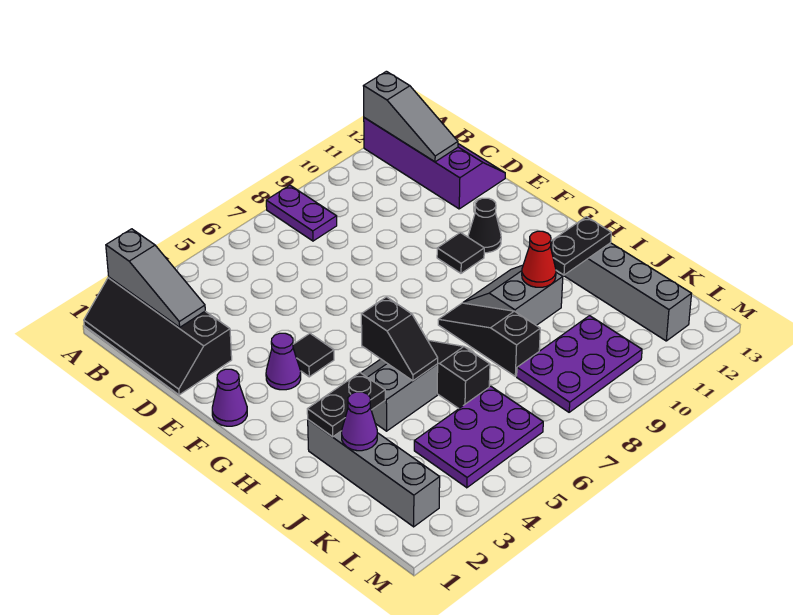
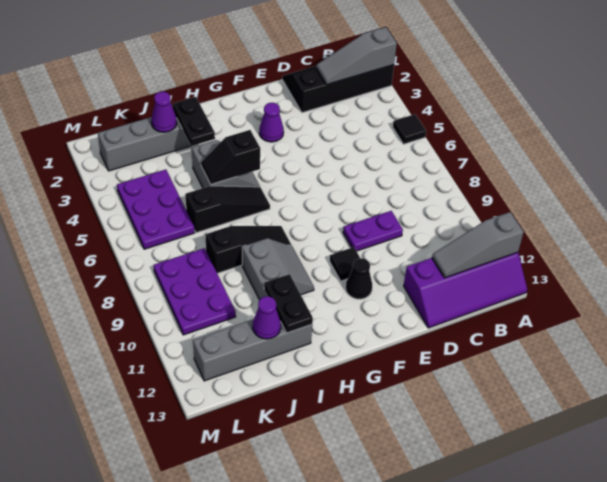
purple 1x2 plate [266,185,337,241] -> purple 1x2 plate moved to [343,211,403,251]
purple 1x1 cone [212,369,247,426] -> purple 1x1 cone moved to [253,296,281,339]
black 1x1 tile [293,334,334,377] -> black 1x1 tile moved to [393,114,426,144]
red 1x1 cone [522,231,556,287] -> none

